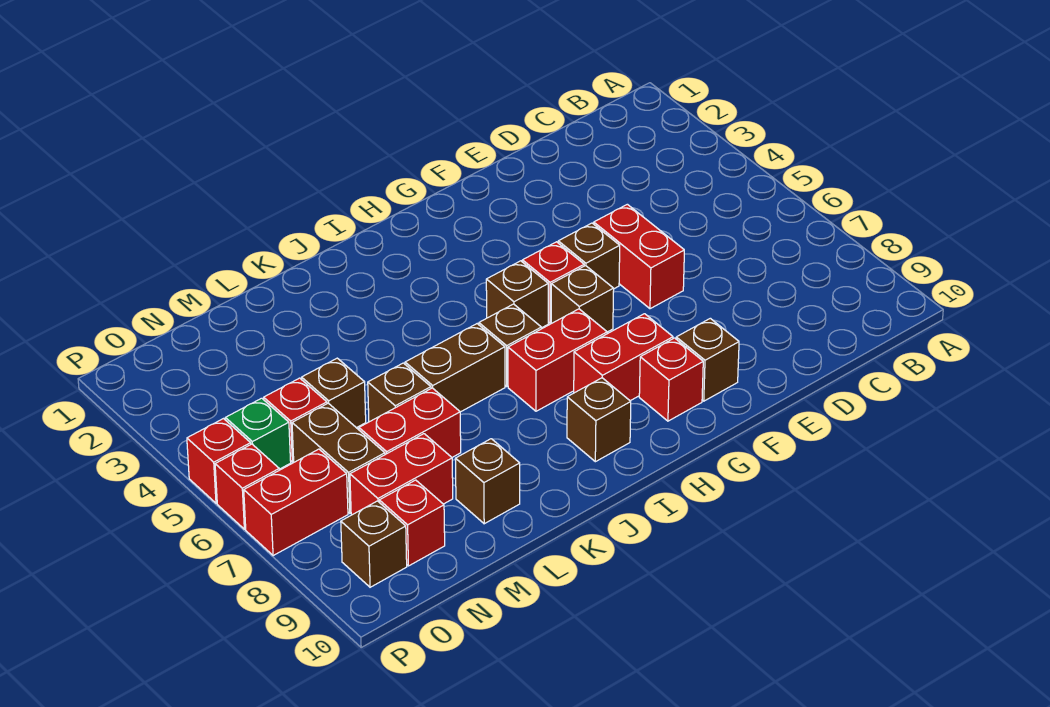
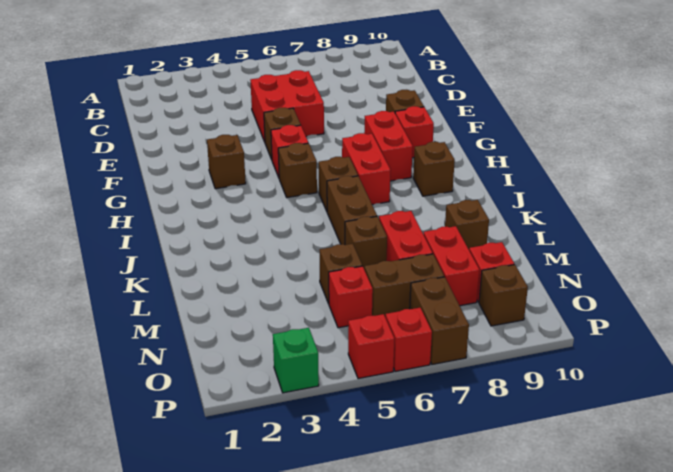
red 1x2 brick [594,204,684,309] -> red 2x2 brick [250,70,324,142]
brown 1x1 brick [551,266,614,332] -> brown 1x1 brick moved to [207,135,246,189]
green 1x1 brick [225,398,291,469] -> green 1x1 brick moved to [273,328,319,393]
red 1x2 brick [244,449,348,556] -> brown 1x2 brick [410,277,469,364]

